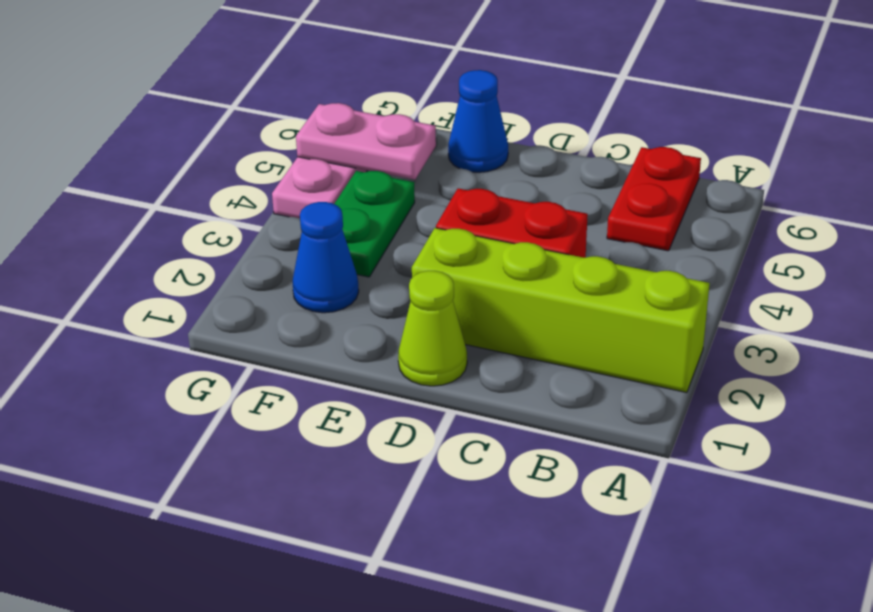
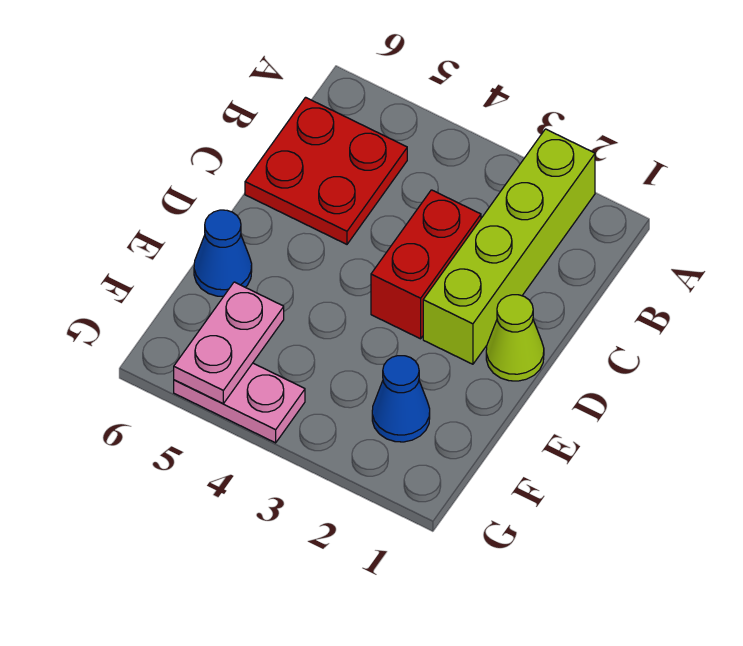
red 1x2 plate [607,147,701,251] -> red 2x2 plate [245,97,407,244]
green 1x2 plate [334,171,415,277] -> none

